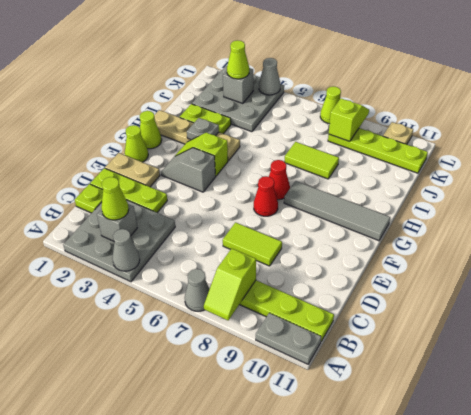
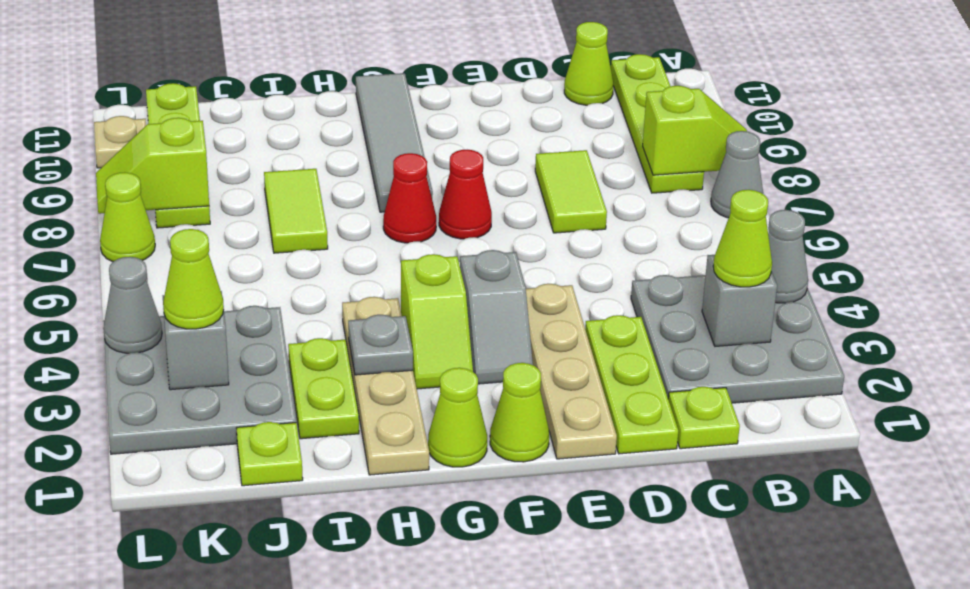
grey 1x2 plate [256,313,321,364] -> none
none -> lime 1x1 cone [564,22,613,105]
tan 1x2 plate [105,153,160,187] -> tan 1x4 plate [526,284,617,459]
none -> lime 1x1 plate [237,422,303,486]

